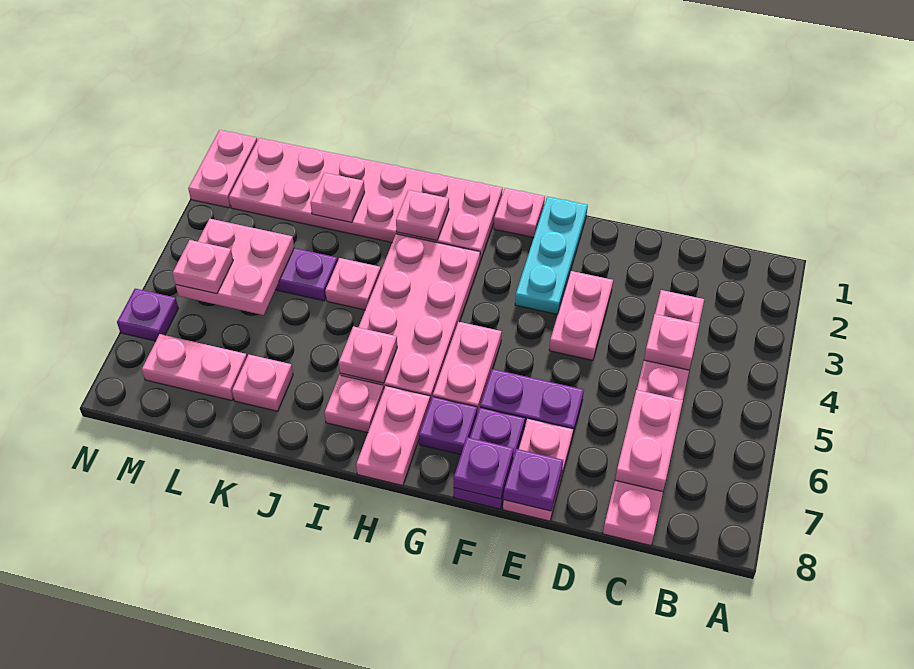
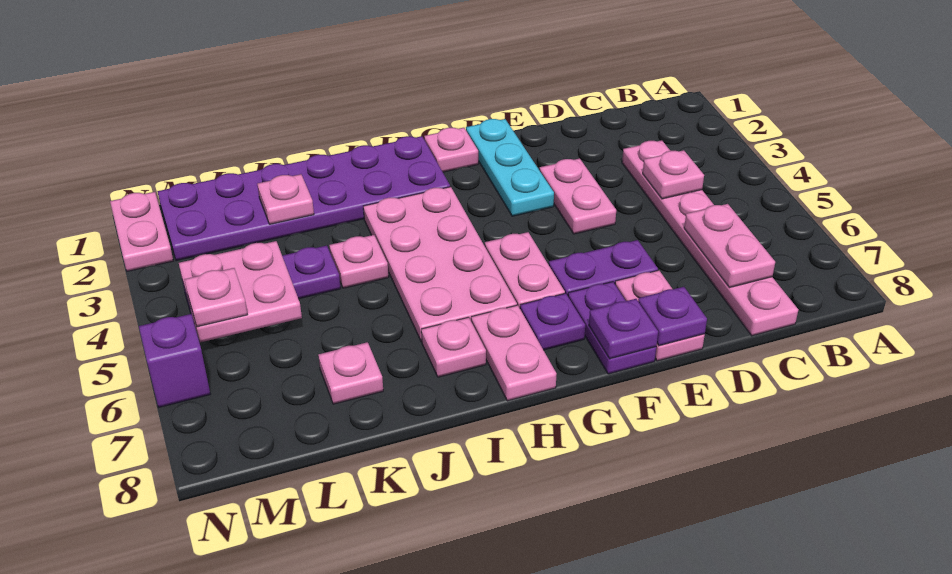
pink 2x6 plate [229,138,503,261] -> purple 2x6 plate [157,136,450,261]
pink 1x1 plate [396,190,449,240] -> none
pink 1x1 plate [339,326,397,383] -> none
pink 1x2 plate [142,334,247,400] -> none
purple 1x1 plate [117,289,178,341] -> purple 1x1 brick [139,314,210,407]

